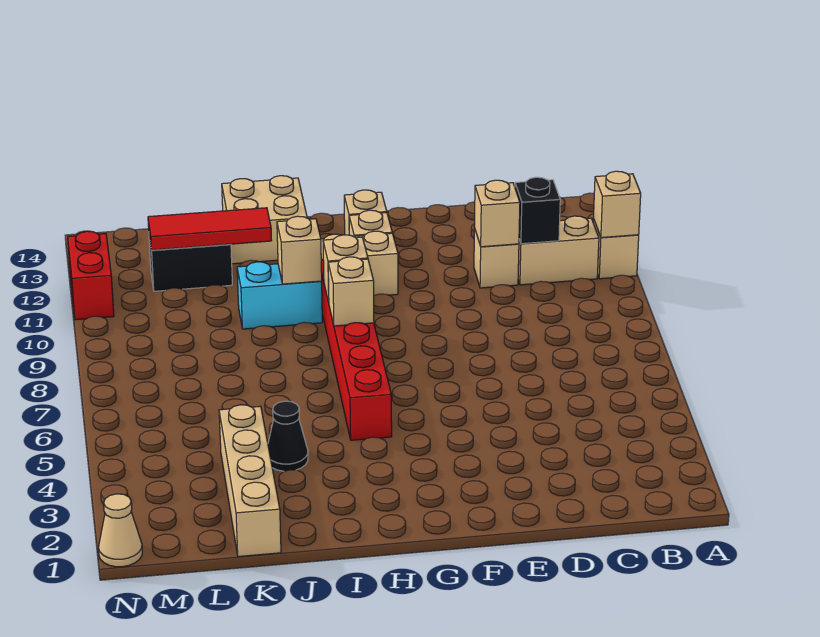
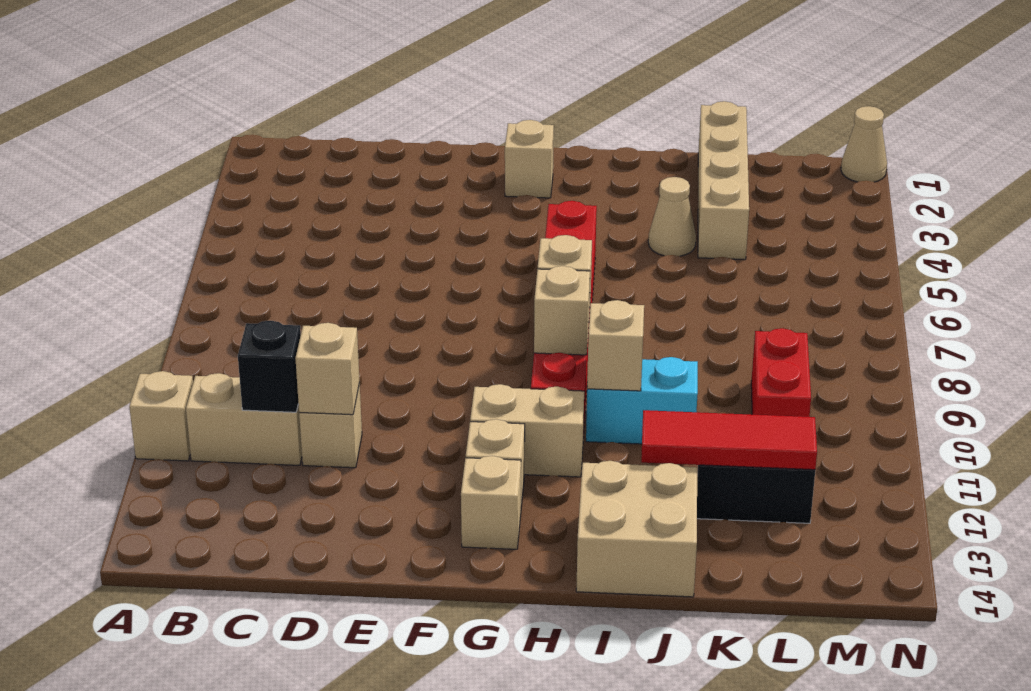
tan 1x1 brick [594,171,641,238] -> tan 1x1 brick moved to [505,120,554,198]
black 1x1 cone [268,401,308,471] -> tan 1x1 cone [648,177,696,256]
red 1x2 brick [68,231,114,320] -> red 1x2 brick moved to [751,328,811,417]

